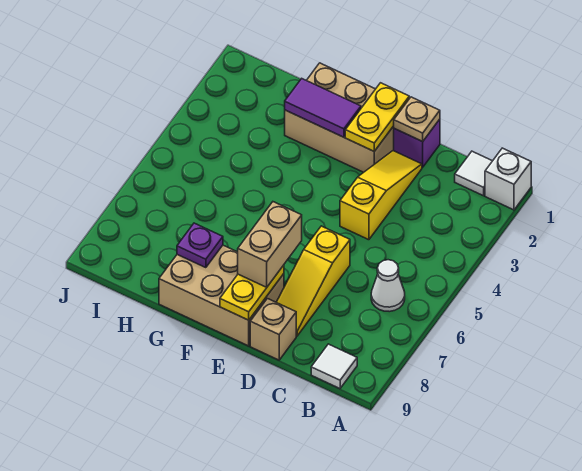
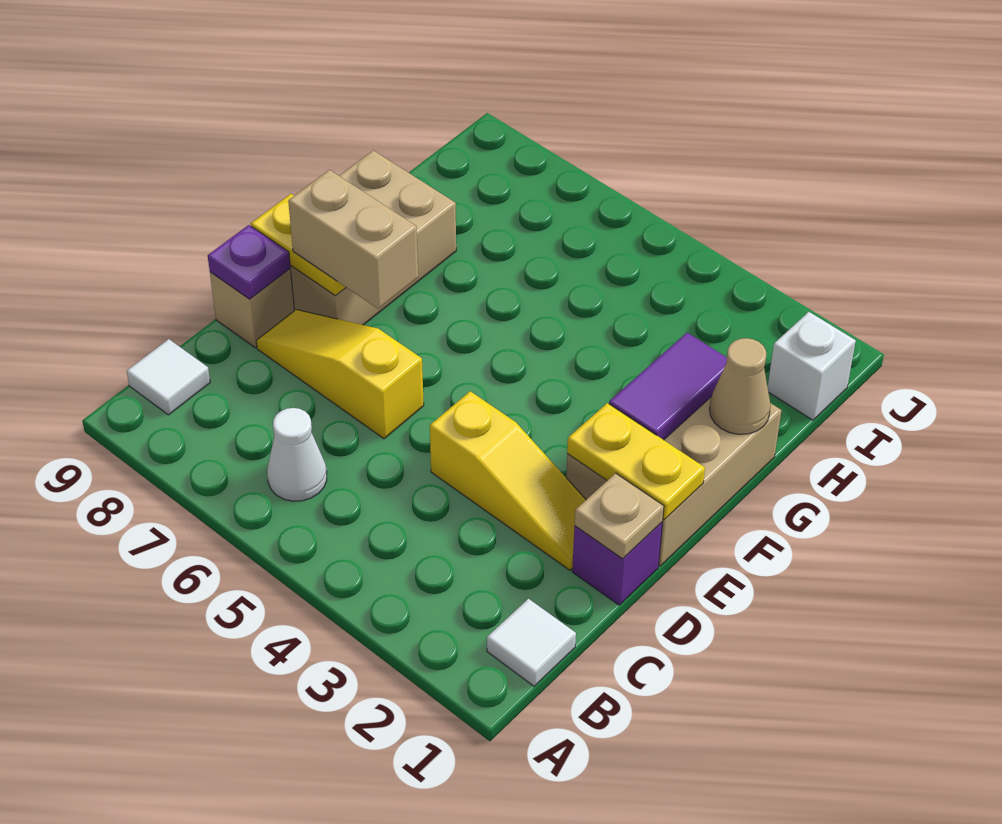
white 1x1 brick [485,148,531,210] -> white 1x1 brick moved to [768,312,856,420]
none -> tan 1x1 cone [710,338,771,434]
purple 1x1 plate [177,223,223,268] -> purple 1x1 plate moved to [208,225,290,299]

